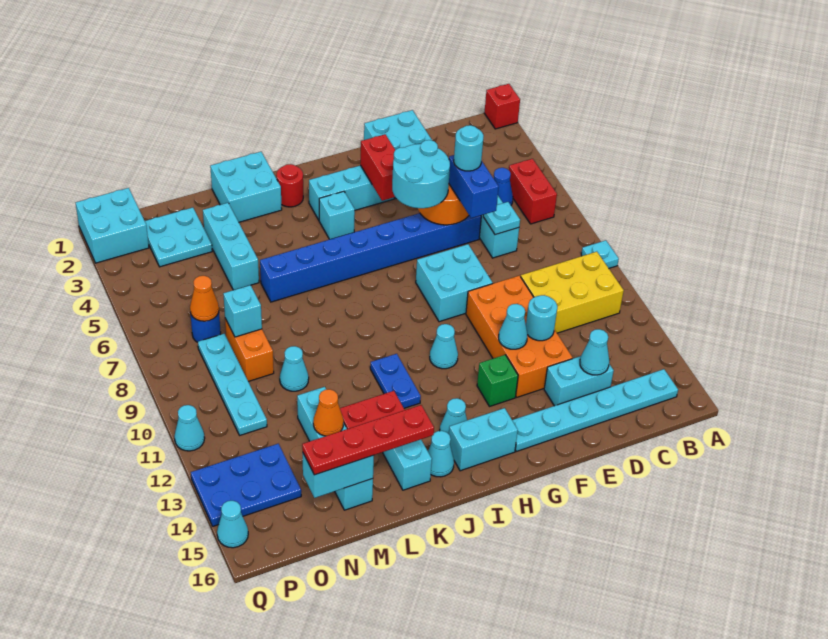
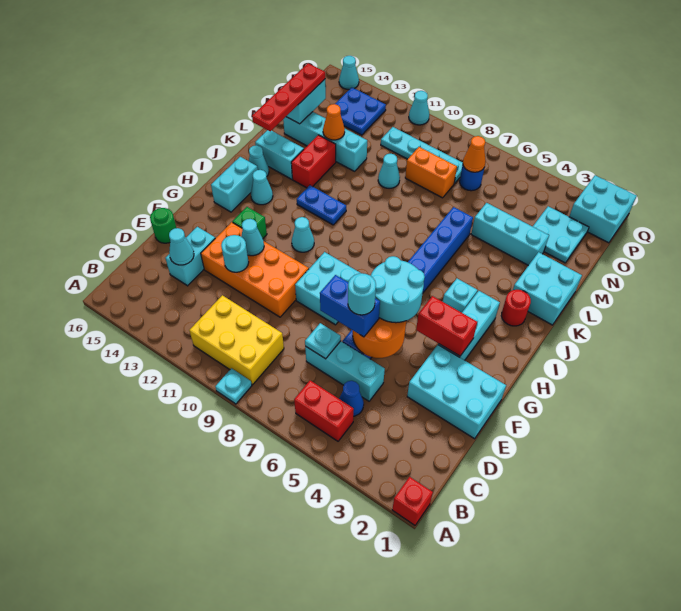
yellow 2x3 brick [521,252,624,333] -> yellow 2x3 brick turned to [189,295,284,385]
cyan 1x6 plate [512,369,678,451] -> none
none -> green 1x1 round brick [150,208,176,243]
cyan 1x1 brick [223,285,262,337] -> none
blue 2x3 plate [191,444,301,526] -> blue 2x2 plate [335,87,386,135]

